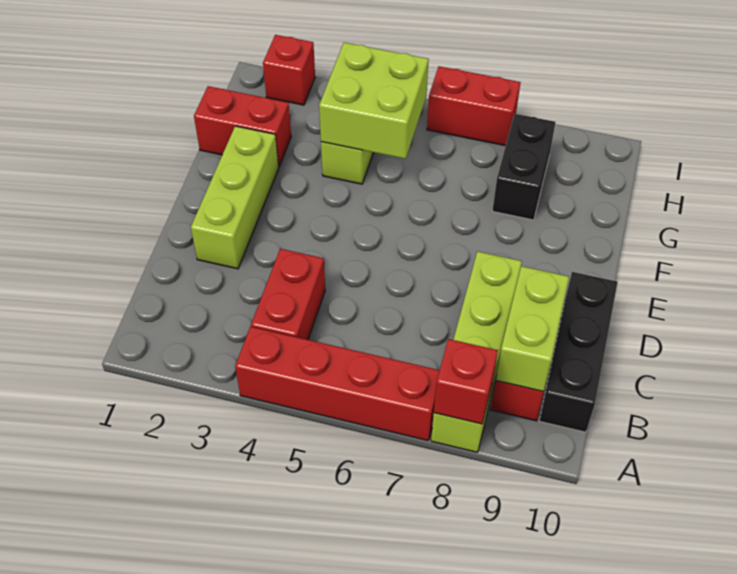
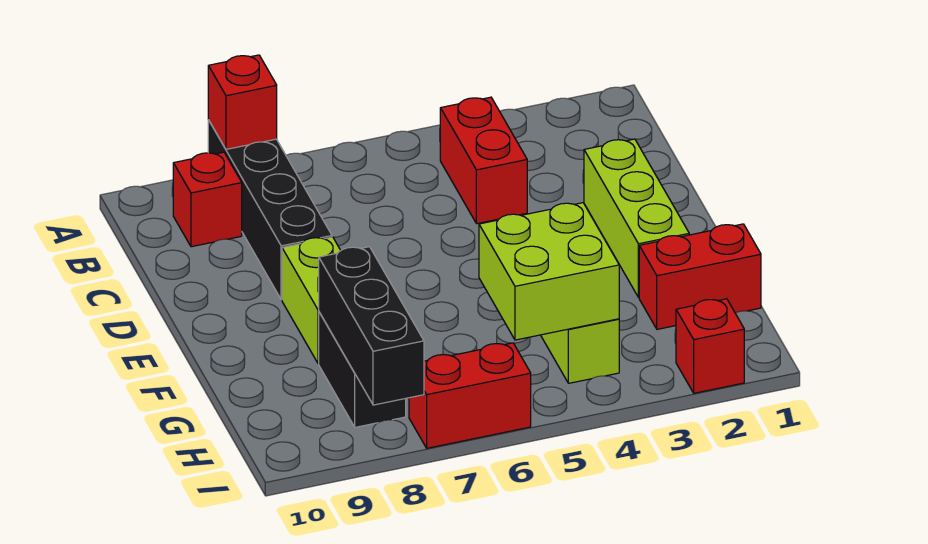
red 1x4 brick [235,327,440,441] -> none
lime 1x4 brick [431,251,522,452] -> black 1x4 brick [208,120,332,300]
lime 1x2 brick [496,266,569,392] -> lime 1x2 brick moved to [282,237,341,364]
black 1x3 brick [539,272,618,432] -> black 1x3 brick moved to [319,247,424,405]

